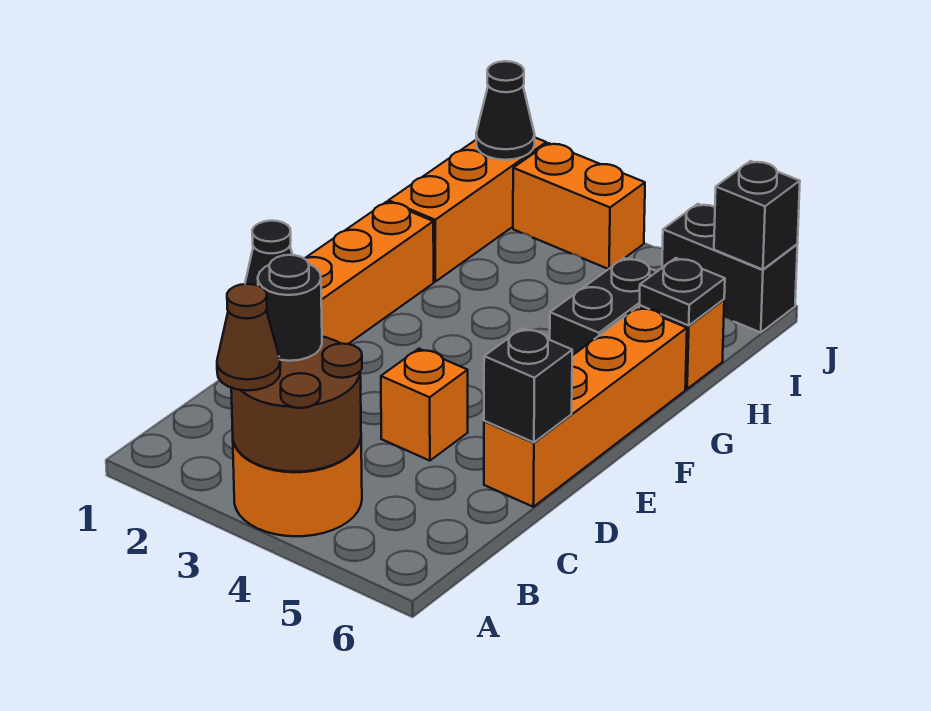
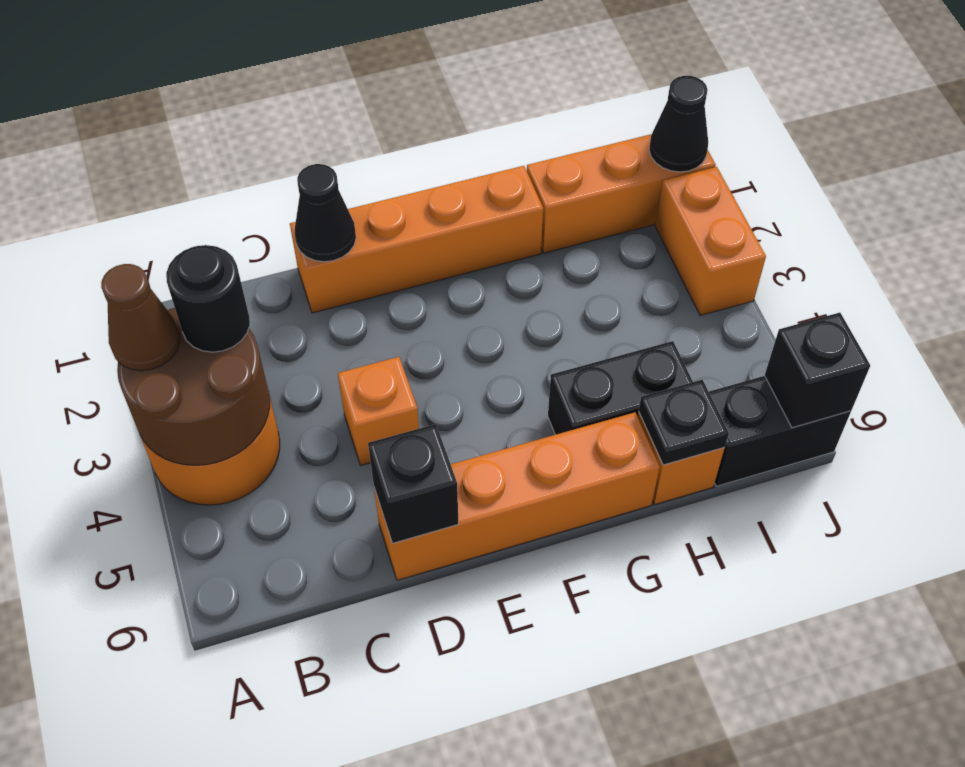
black 1x2 brick [662,204,797,333] -> black 1x2 brick turned to [709,376,851,486]

